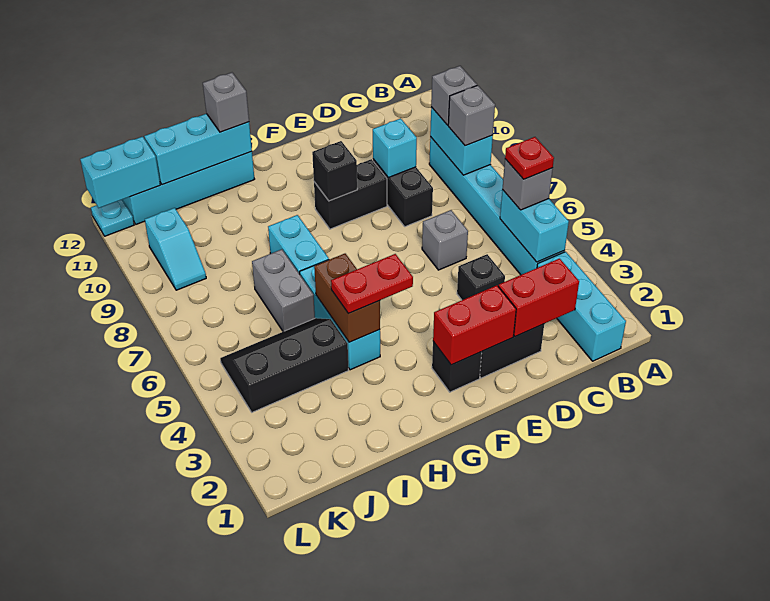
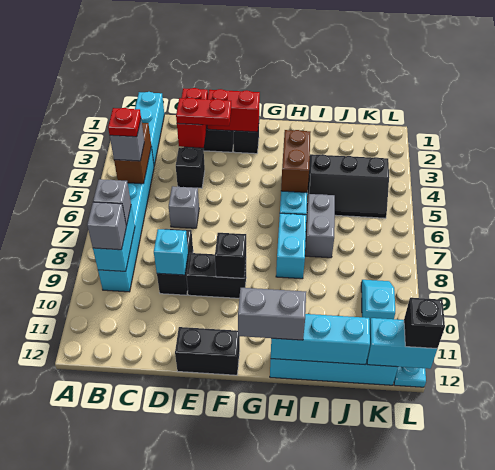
cyan 1x2 brick [500,190,569,262] -> brown 1x2 brick [114,123,151,184]
red 1x2 brick [498,259,579,337] -> red 1x2 brick turned to [177,88,208,148]
none -> black 1x2 brick [175,327,240,375]
red 1x2 plate [331,254,413,314] -> red 1x2 plate moved to [176,98,231,126]
grey 1x1 brick [203,73,249,132] -> grey 1x2 brick [238,288,306,340]
none -> black 1x1 brick [404,298,445,349]

